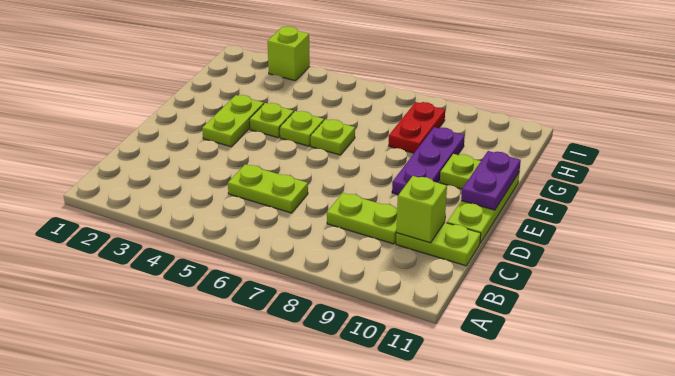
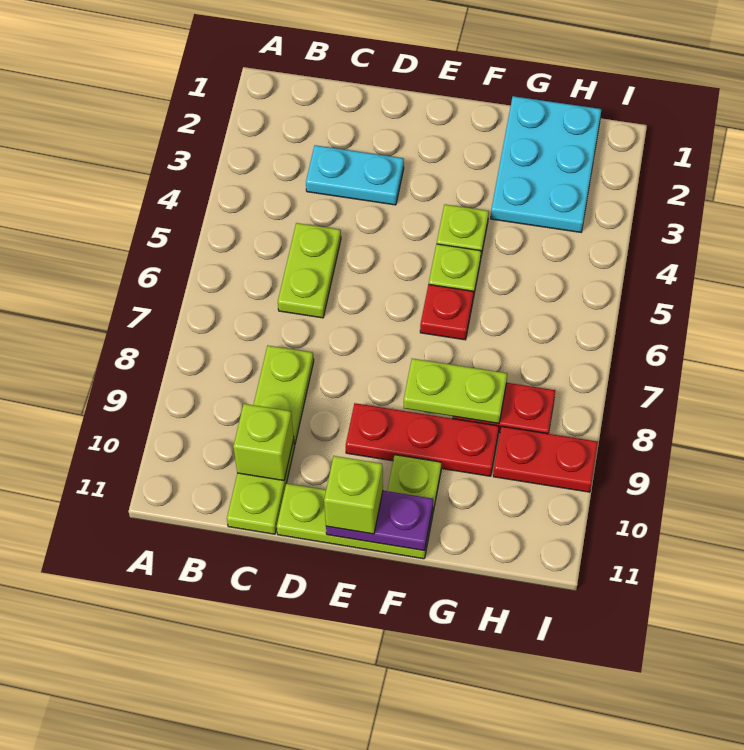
none -> cyan 1x2 plate [306,145,404,205]
lime 1x2 plate [202,95,264,147] -> lime 1x2 plate moved to [404,359,507,423]
purple 1x3 plate [392,127,465,195] -> red 1x3 plate [346,403,499,476]
lime 1x1 plate [311,119,355,155] -> red 1x1 plate [420,284,474,340]
none -> cyan 2x3 plate [491,96,602,232]
none -> red 1x2 plate [493,426,598,492]
lime 1x1 brick [268,26,310,81] -> lime 1x1 brick moved to [324,456,383,534]

